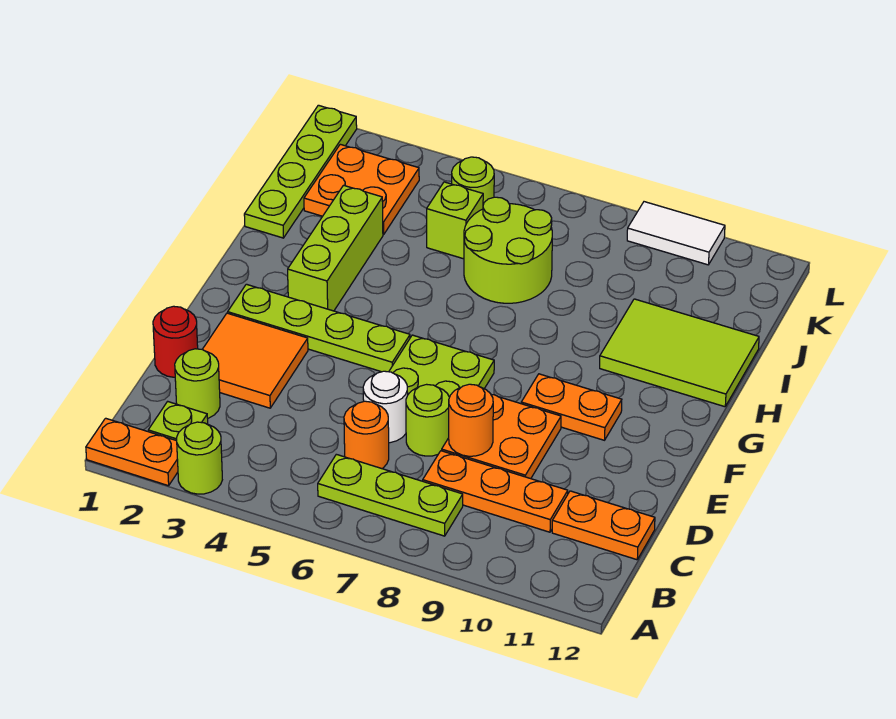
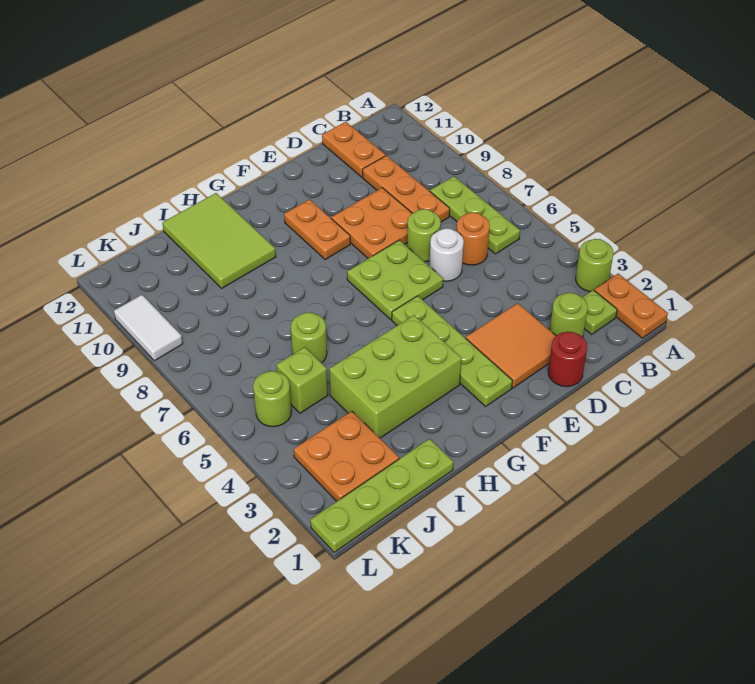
orange 1x1 round brick [449,384,493,456] -> none
lime 1x3 brick [288,185,383,311] -> lime 2x3 brick [329,315,462,438]
lime 2x2 round brick [464,197,552,303] -> lime 1x1 round brick [291,313,327,363]

